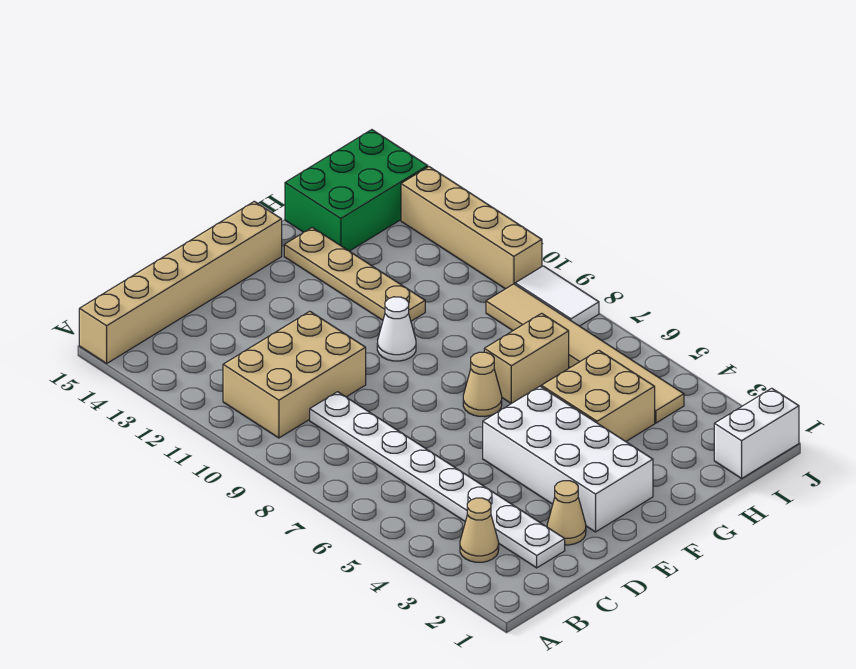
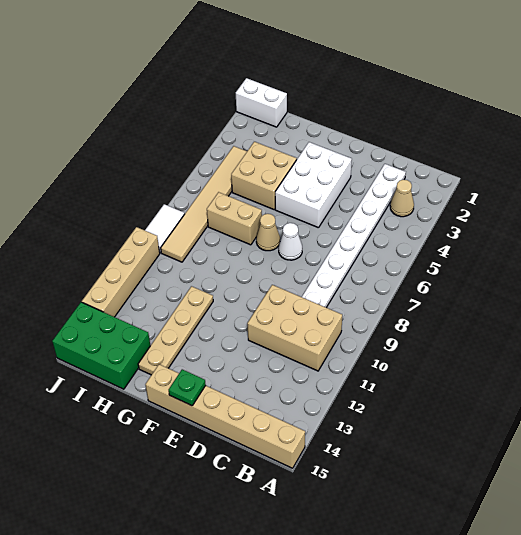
tan 1x1 cone [547,481,586,545] -> none
white 2x4 brick [483,386,653,532] -> white 2x3 brick [275,142,352,228]
none -> green 1x1 plate [169,369,206,406]
white 1x1 cone [377,297,416,361] -> white 1x1 cone moved to [279,223,302,260]

